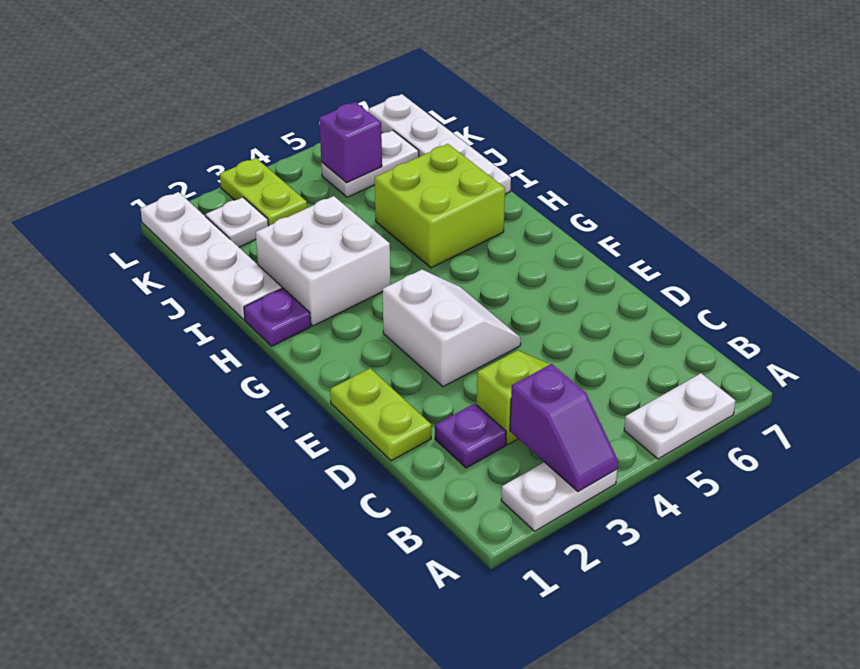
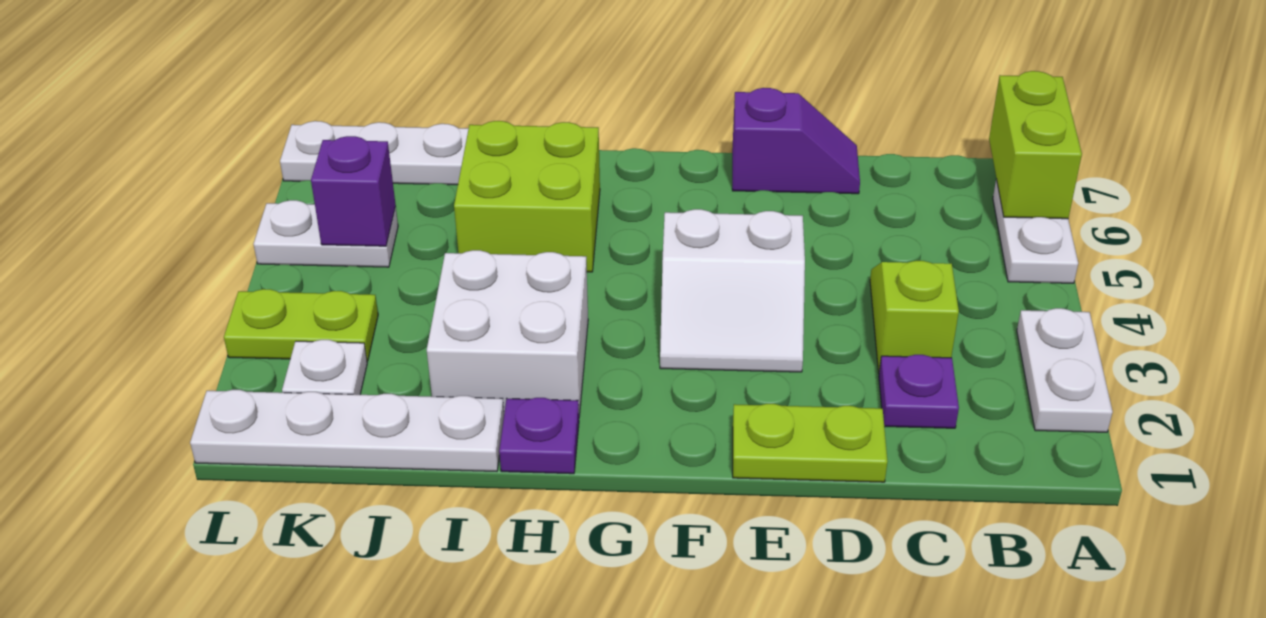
purple 1x2 slope [510,364,618,492] -> purple 1x2 slope moved to [732,88,860,194]
none -> lime 1x2 brick [989,71,1082,219]
white 2x2 slope [383,270,521,387] -> white 2x2 slope turned to [660,209,805,372]
white 1x2 plate [321,130,419,197] -> white 1x2 plate turned to [254,200,398,267]

